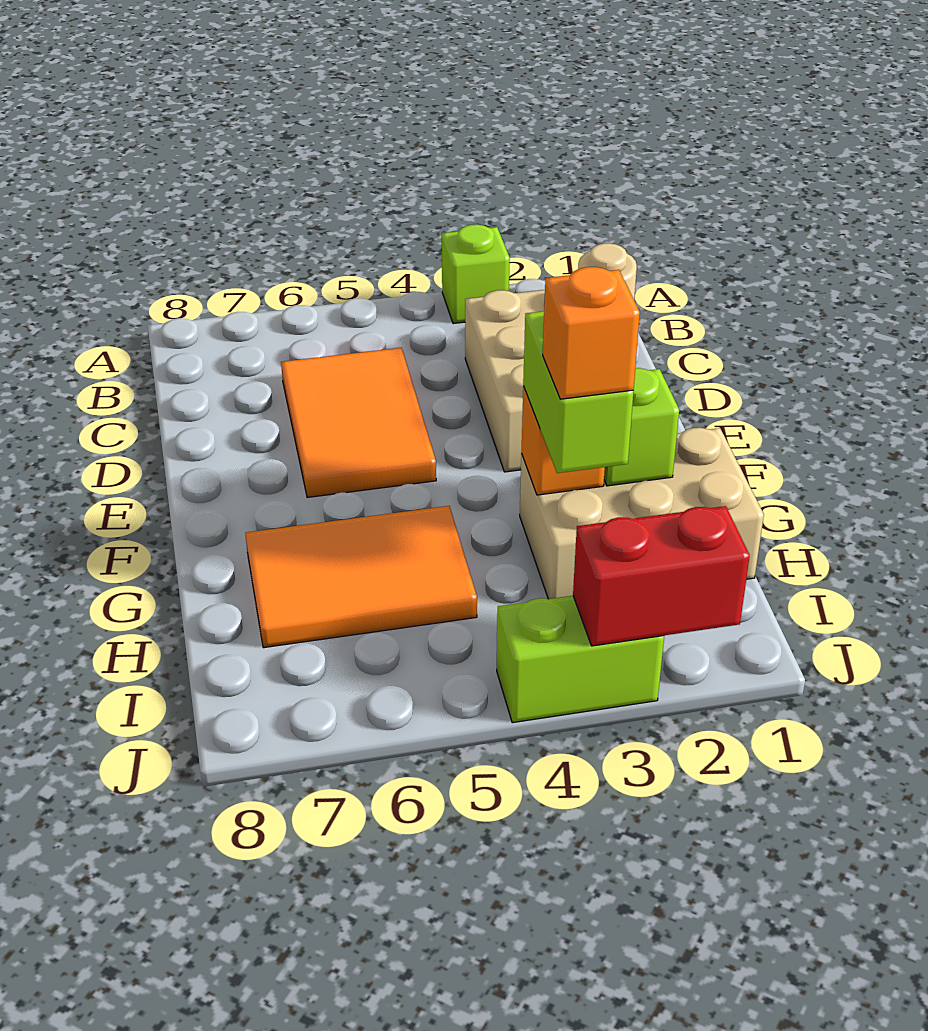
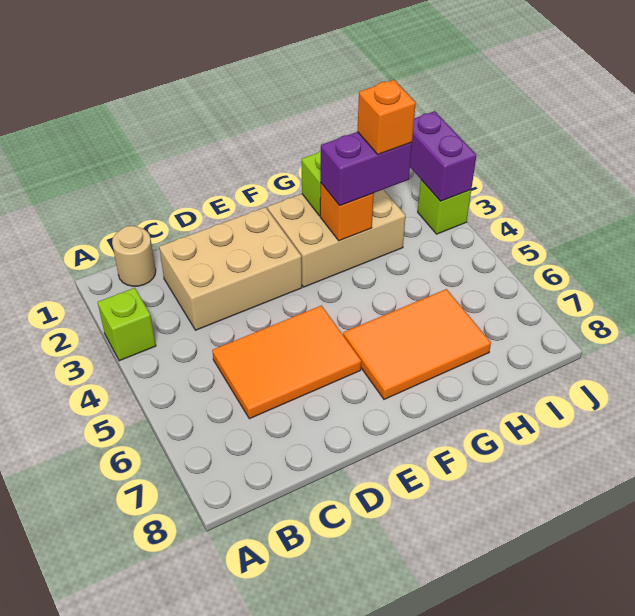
tan 2x3 brick [520,428,764,599] -> tan 2x3 brick turned to [267,189,406,287]
lime 1x2 brick [523,311,634,473] -> purple 1x2 brick [321,132,412,206]
orange 2x3 tile [245,506,477,648] -> orange 2x3 tile turned to [343,289,491,399]
red 1x2 brick [573,506,750,646] -> purple 1x2 brick [410,111,476,201]
lime 1x2 brick [497,596,664,723] -> lime 1x1 brick [418,180,471,234]

